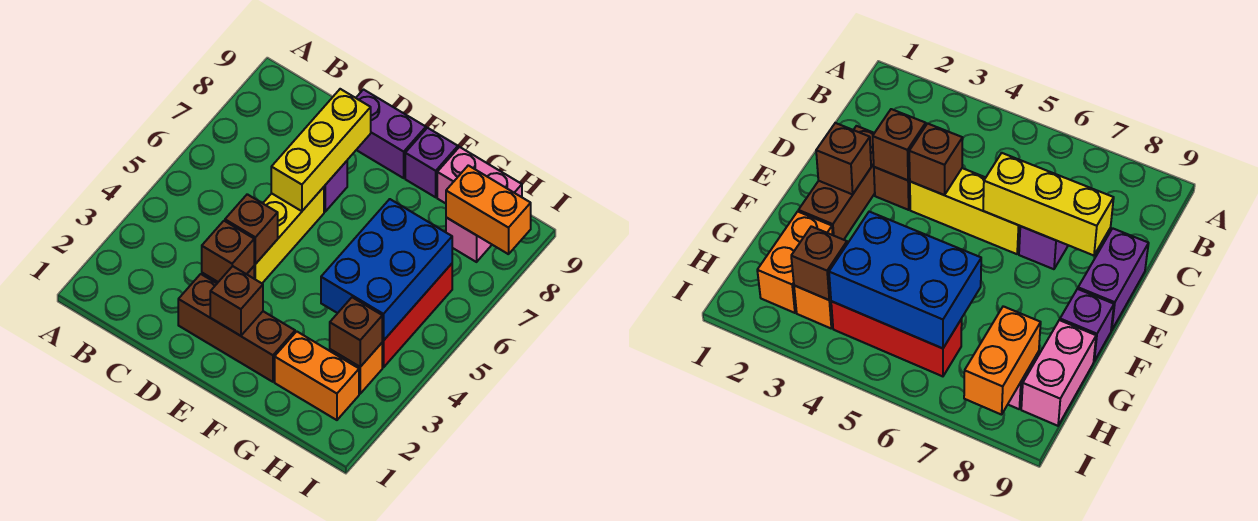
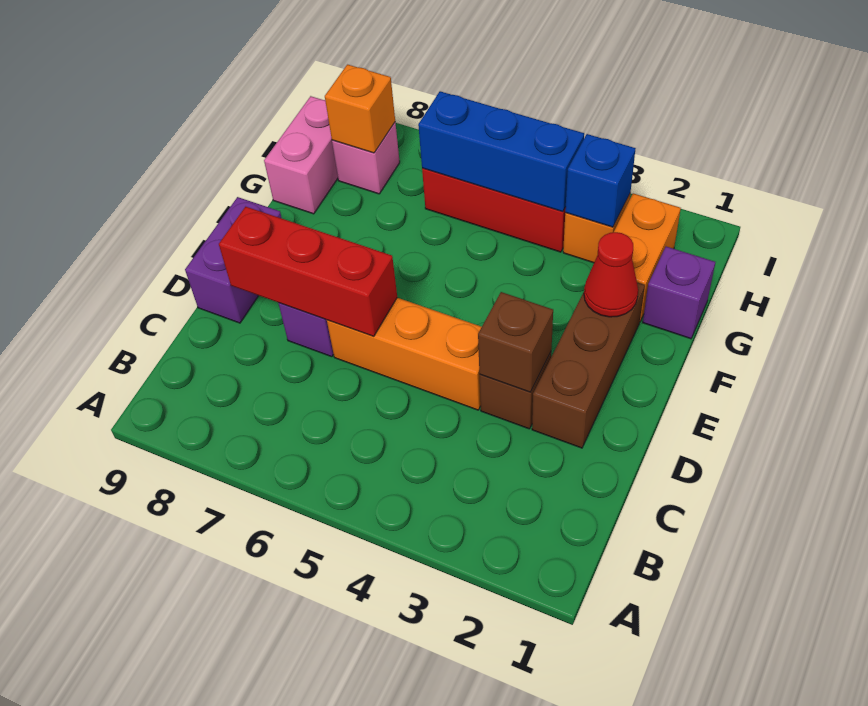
yellow 1x3 brick [254,187,324,283] -> orange 1x3 brick [327,298,482,410]
brown 1x1 brick [225,194,278,264] -> none
yellow 1x3 brick [271,89,371,211] -> red 1x3 brick [219,207,397,336]
brown 1x1 brick [210,266,263,336] -> none
none -> red 1x1 cone [584,232,638,317]
purple 1x1 brick [405,128,458,197] -> purple 1x1 brick moved to [643,247,715,339]
blue 2x3 brick [321,199,452,341] -> blue 1x3 brick [418,91,584,212]
brown 1x1 brick [330,297,382,367] -> blue 1x1 brick [565,134,636,227]
orange 1x2 brick [446,165,531,254] -> orange 1x1 brick [325,65,395,153]

